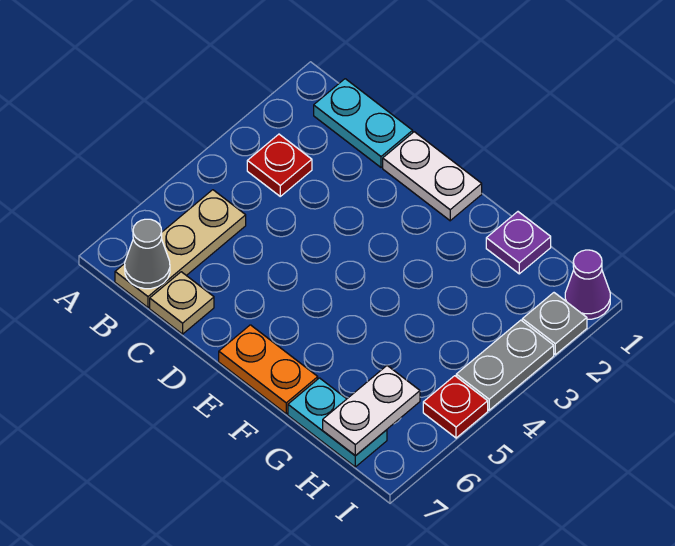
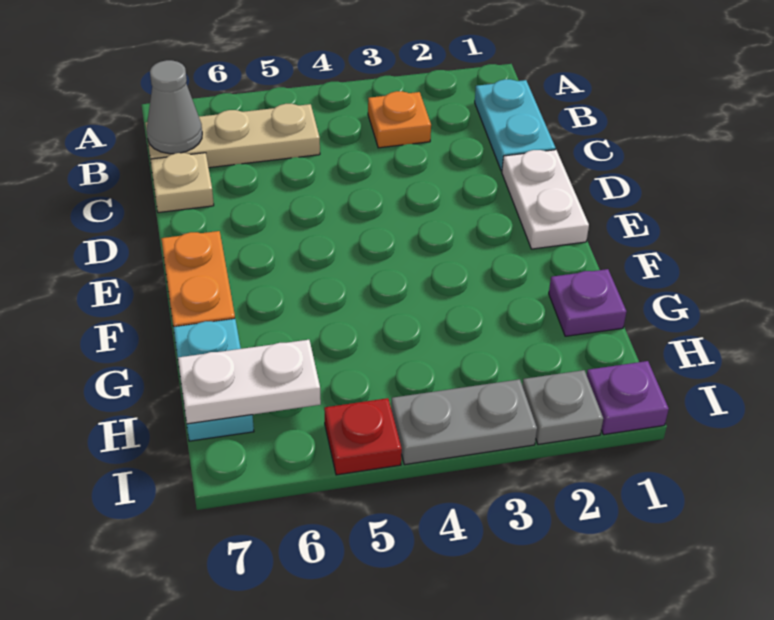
red 1x1 plate [247,134,312,196] -> orange 1x1 plate [368,91,431,148]
purple 1x1 cone [565,250,610,319] -> purple 1x1 plate [587,361,669,435]

